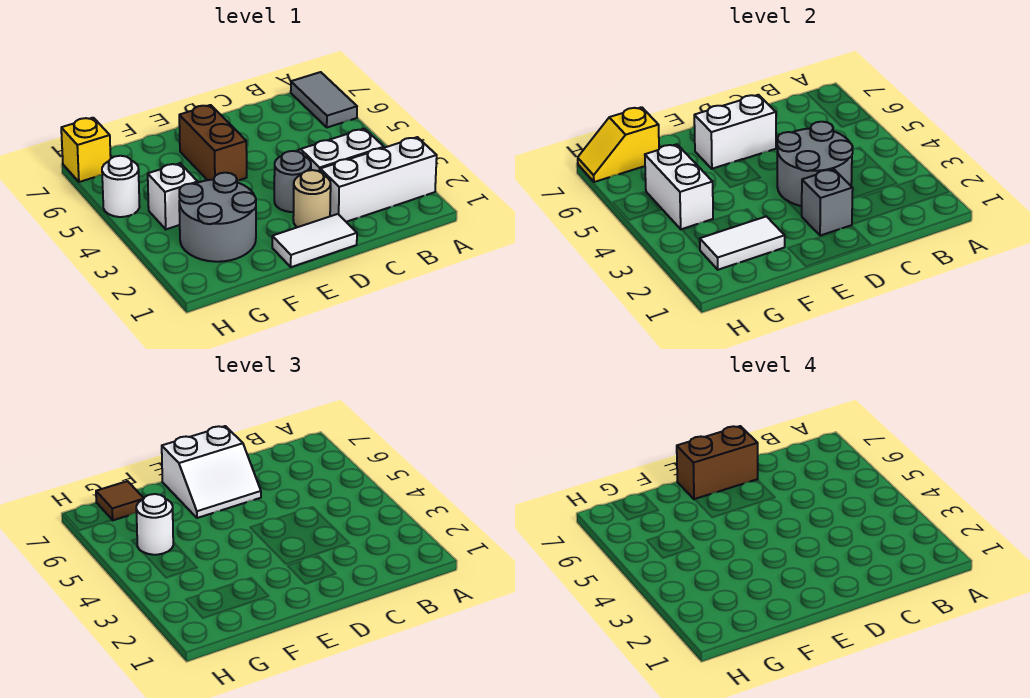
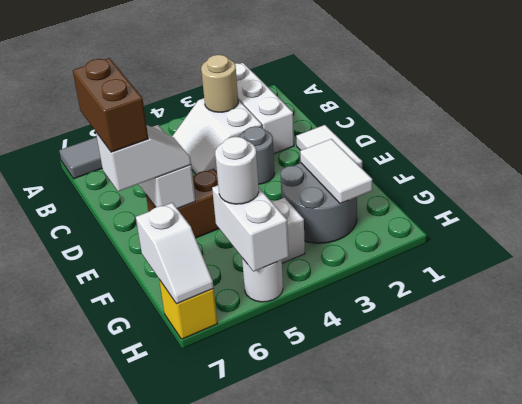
grey 2x2 round brick [777,122,853,206] -> none
tan 1x1 round brick [293,170,331,227] -> tan 1x1 round brick moved to [201,55,238,112]
grey 1x1 brick [802,169,853,236] -> none
white 2x2 slope [162,426,261,518] -> white 1x2 slope [96,125,191,192]
white 1x2 brick [645,144,713,229] -> white 1x2 brick turned to [212,185,289,272]
yellow 1x2 slope [578,107,659,182] -> white 1x2 slope [136,203,214,304]
brown 1x1 tile [96,481,144,520] -> none

